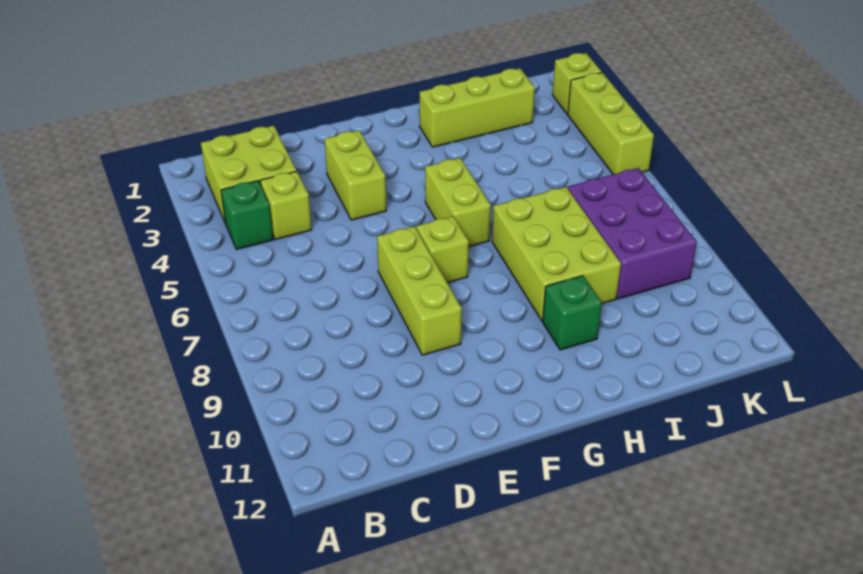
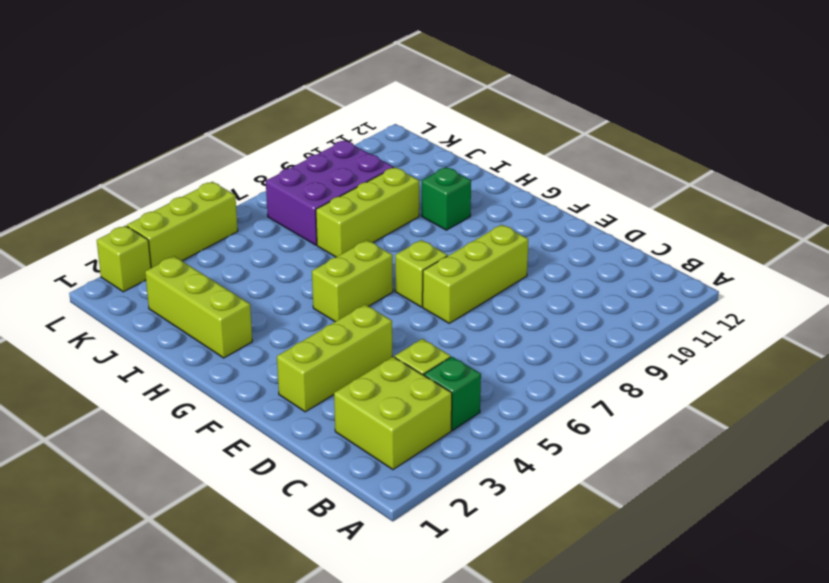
lime 1x2 brick [325,130,386,220] -> lime 1x3 brick [277,305,392,412]
lime 2x3 brick [492,187,621,321] -> lime 1x3 brick [316,167,419,257]

